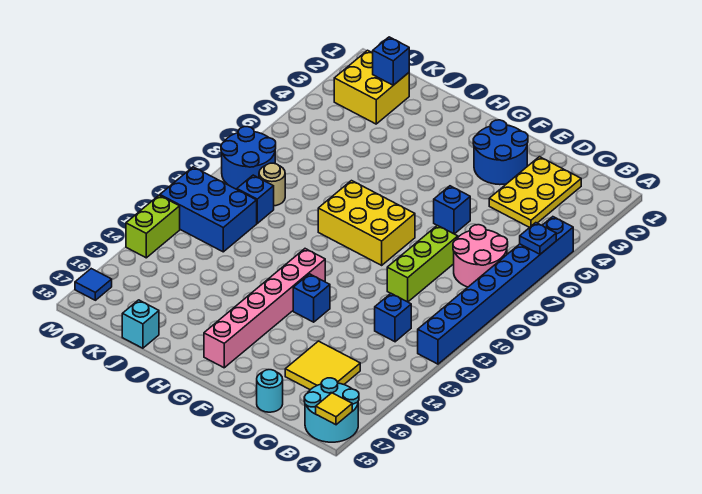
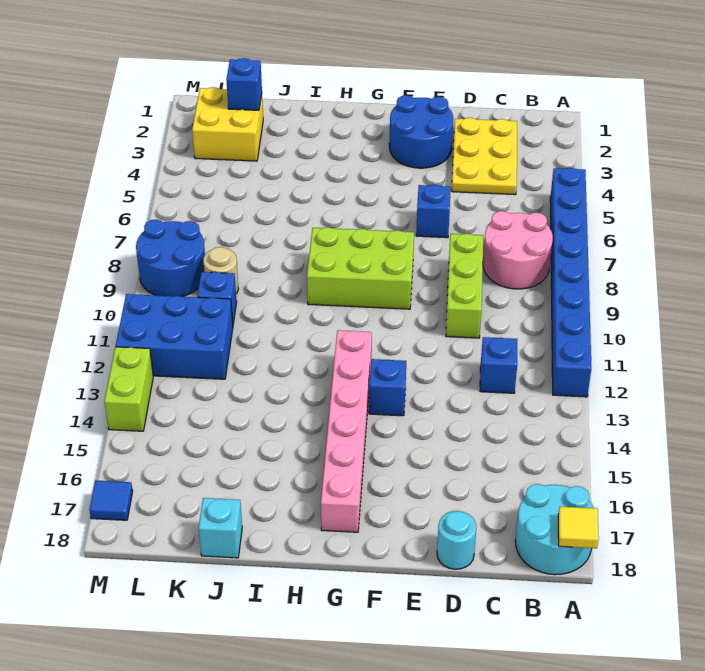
blue 1x1 plate [520,223,556,254] -> none
yellow 2x2 tile [285,341,360,390] -> none
yellow 2x3 brick [318,181,415,265] -> lime 2x3 brick [307,227,414,309]

